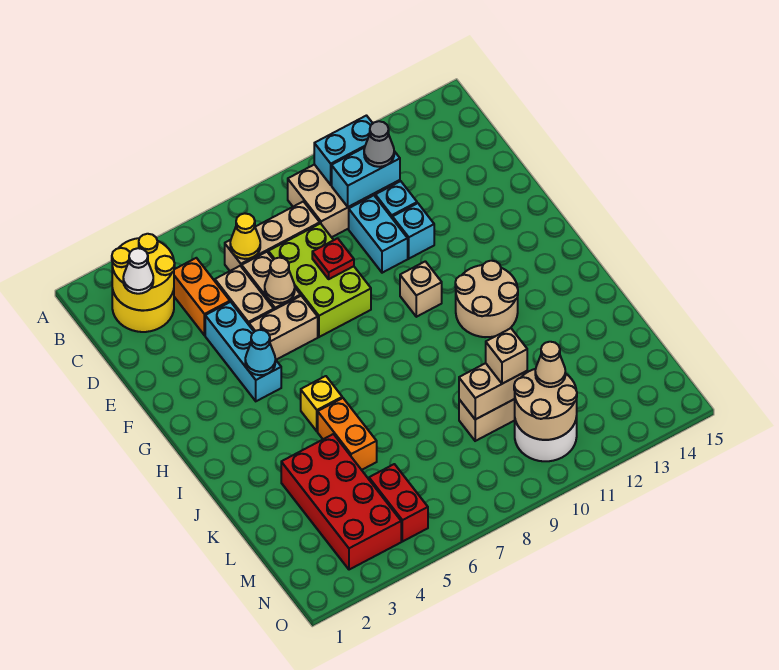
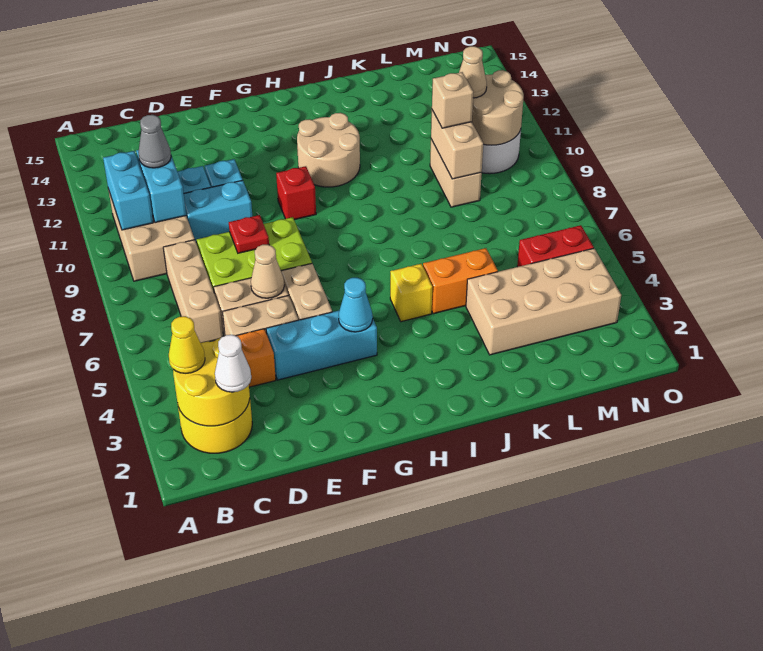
yellow 1x1 cone [230,214,260,259] -> yellow 1x1 cone moved to [169,316,205,373]
tan 1x1 brick [400,261,442,317] -> red 1x1 brick [276,166,316,220]
red 2x4 brick [281,434,401,570] -> tan 2x4 brick [466,248,621,355]

